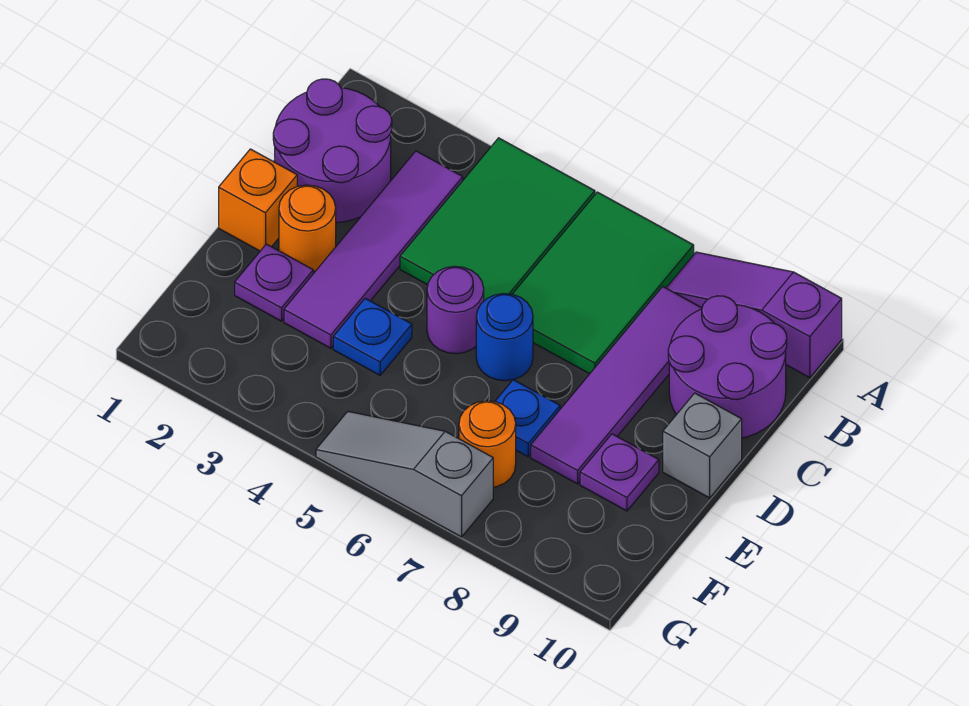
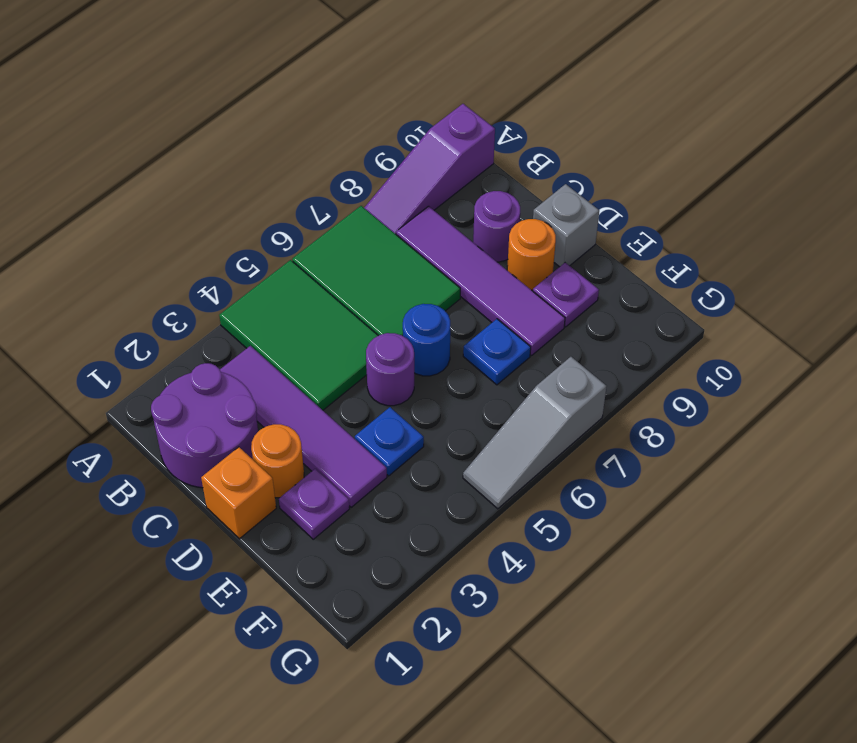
purple 2x2 round brick [668,296,787,438] -> purple 1x1 round brick [473,191,520,262]
orange 1x1 round brick [459,401,516,487] -> orange 1x1 round brick moved to [507,219,556,290]

